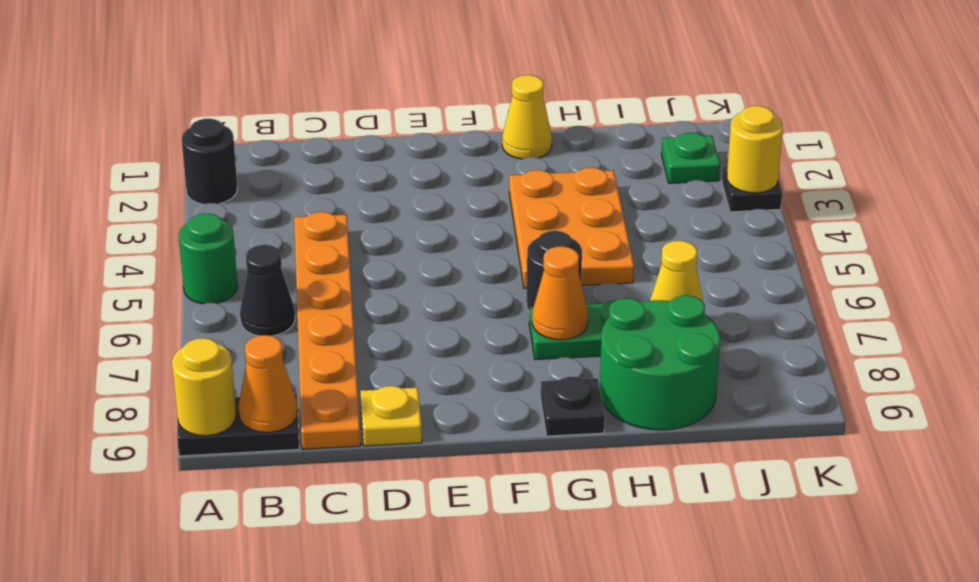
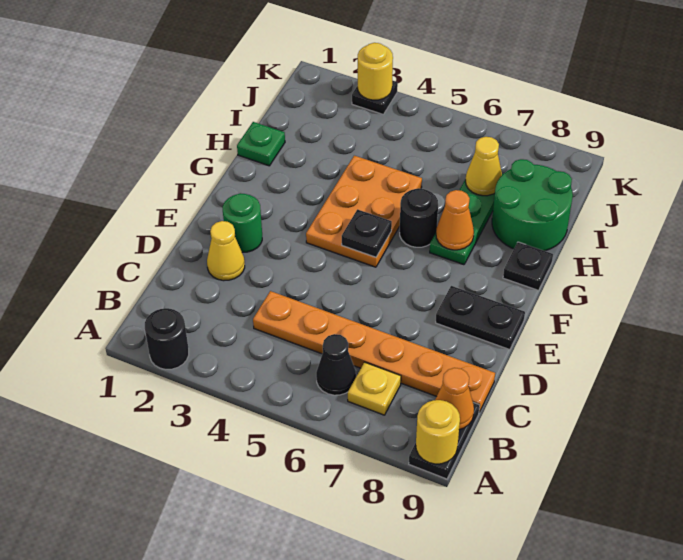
green 1x1 round brick [179,214,238,304] -> green 1x1 round brick moved to [223,193,262,253]
yellow 1x1 plate [361,386,422,446] -> yellow 1x1 plate moved to [348,362,401,415]
none -> black 1x2 plate [436,286,525,350]
none -> black 1x1 plate [342,209,392,257]
yellow 1x1 cone [502,75,552,159] -> yellow 1x1 cone moved to [207,221,245,281]
orange 2x3 plate [509,168,634,288] -> orange 2x3 plate turned to [306,156,422,267]
green 1x1 plate [662,133,720,183] -> green 1x1 plate moved to [237,122,285,166]

